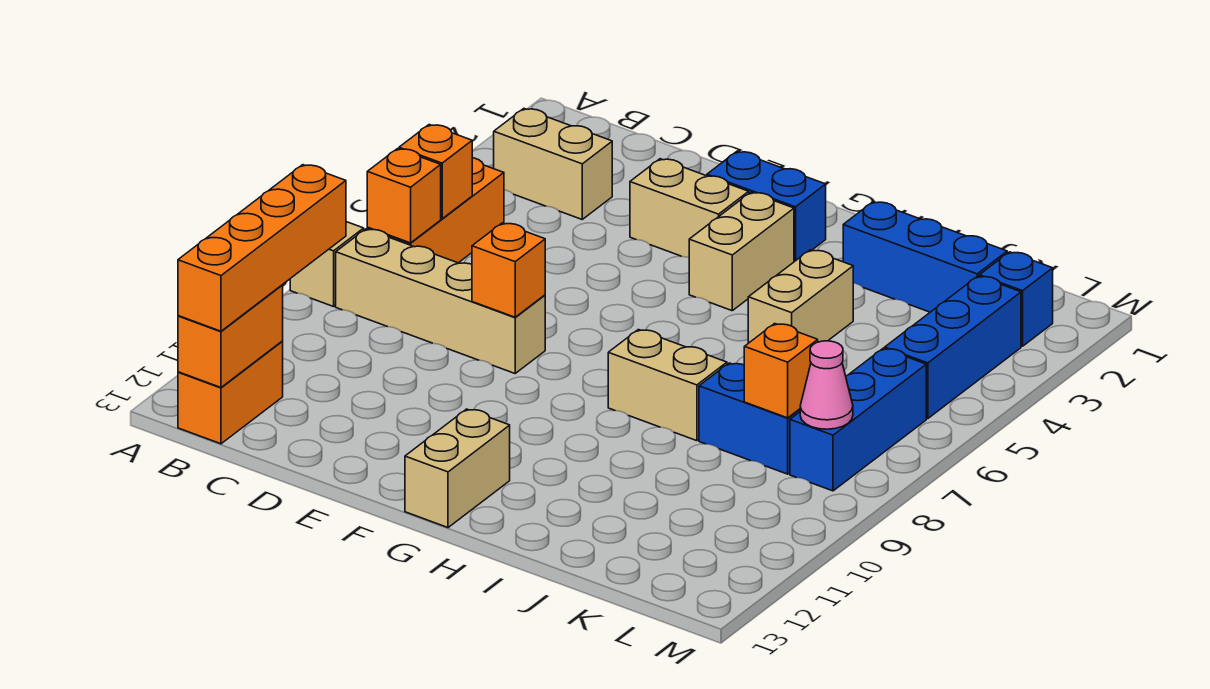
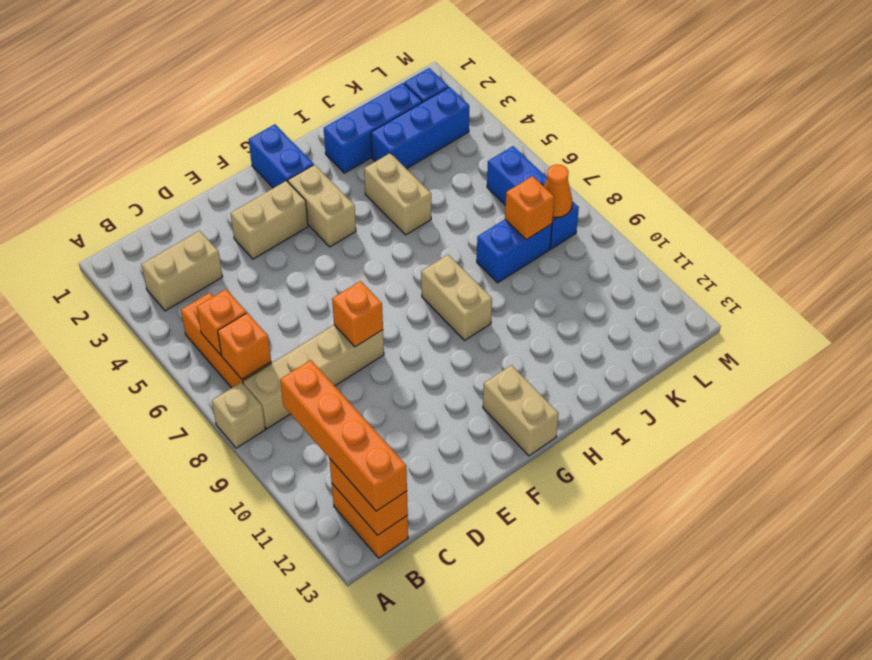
blue 1x2 brick [707,151,826,262] -> blue 1x2 brick turned to [249,124,314,188]
tan 1x2 brick [608,330,727,441] -> tan 1x2 brick turned to [421,255,492,340]
blue 1x3 brick [885,276,1021,419] -> blue 1x3 brick turned to [371,87,469,169]
pink 1x1 cone [800,341,853,429] -> orange 1x1 cone [544,164,572,218]

